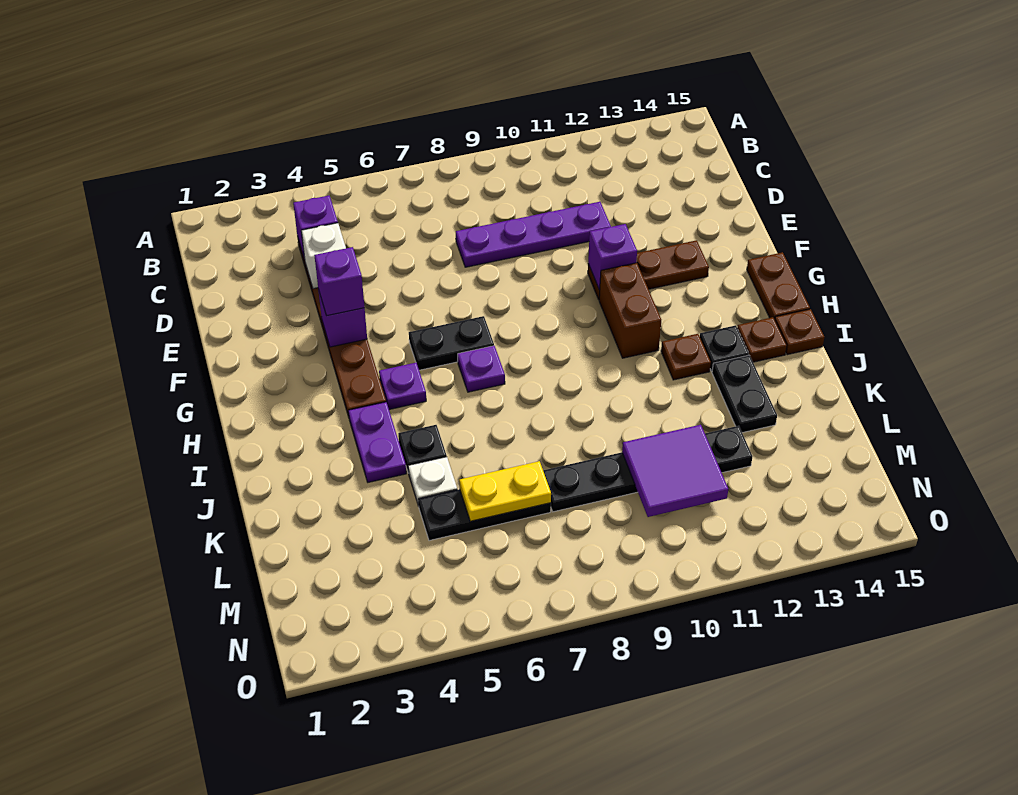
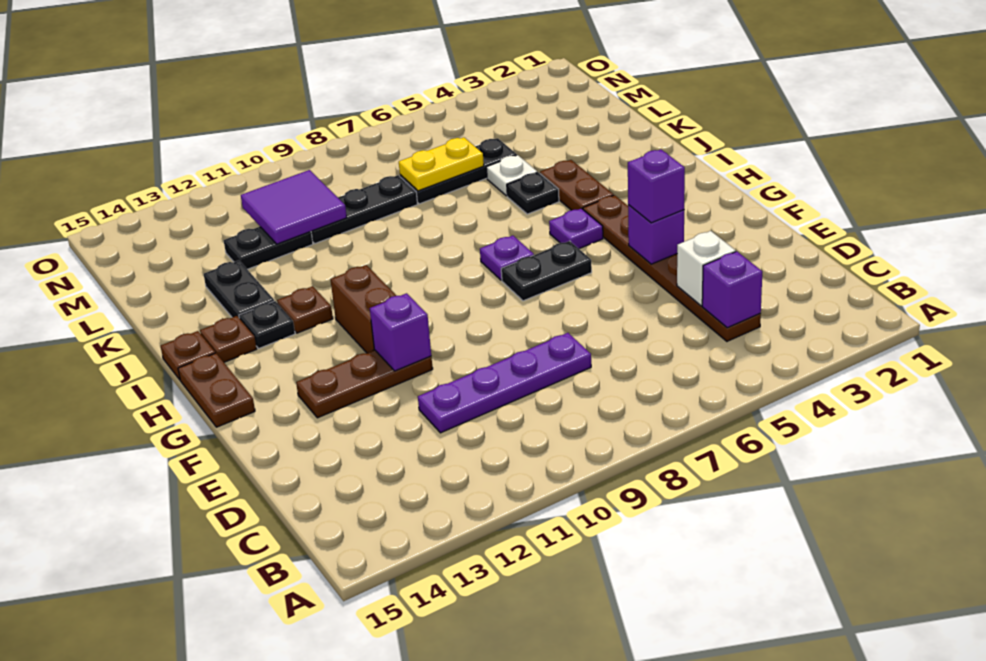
purple 1x2 plate [348,402,406,482] -> brown 1x2 plate [540,160,614,210]

